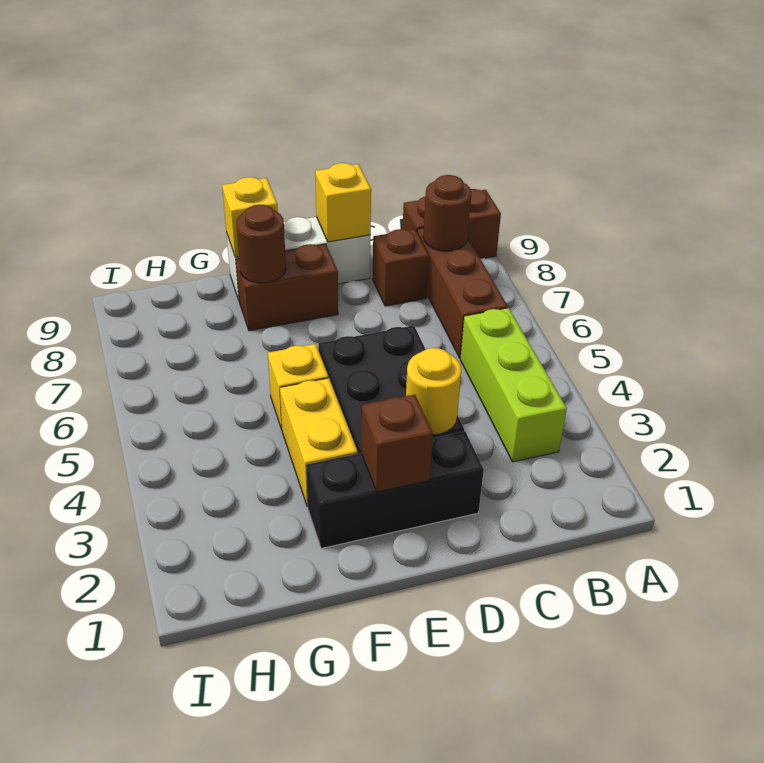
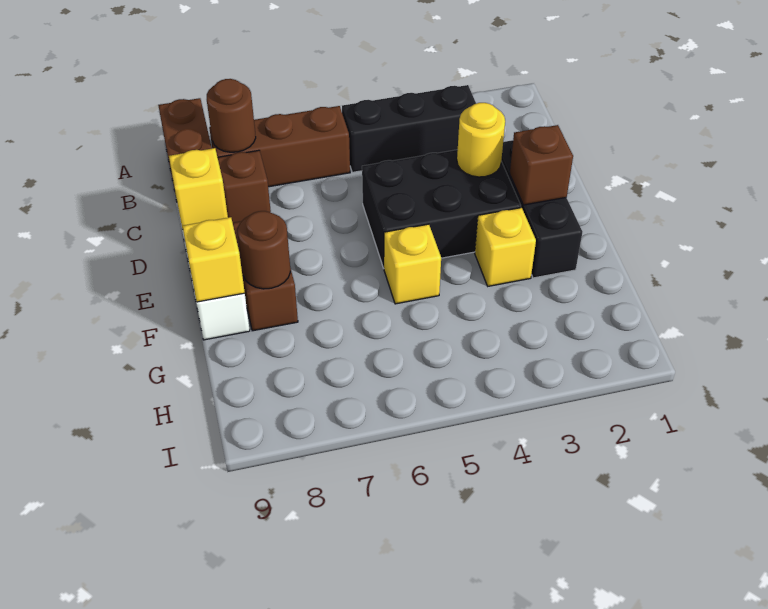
lime 1x3 brick [460,308,567,462] -> black 1x3 brick [342,85,476,172]
yellow 1x2 brick [280,378,358,506] -> yellow 1x1 brick [475,208,536,286]

